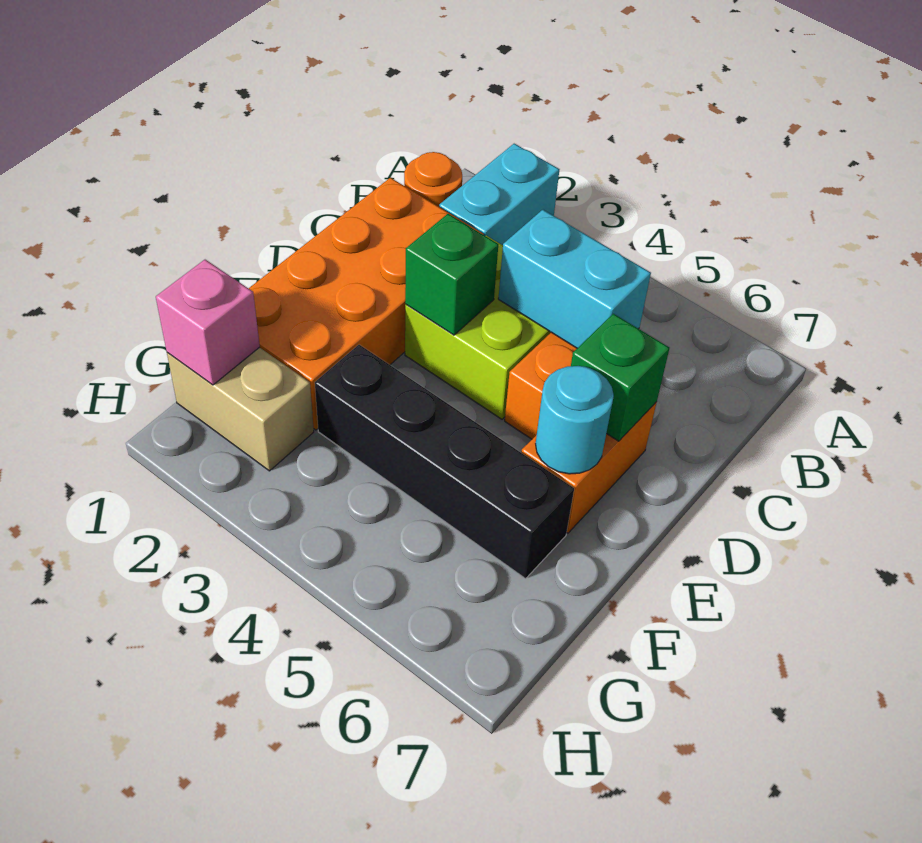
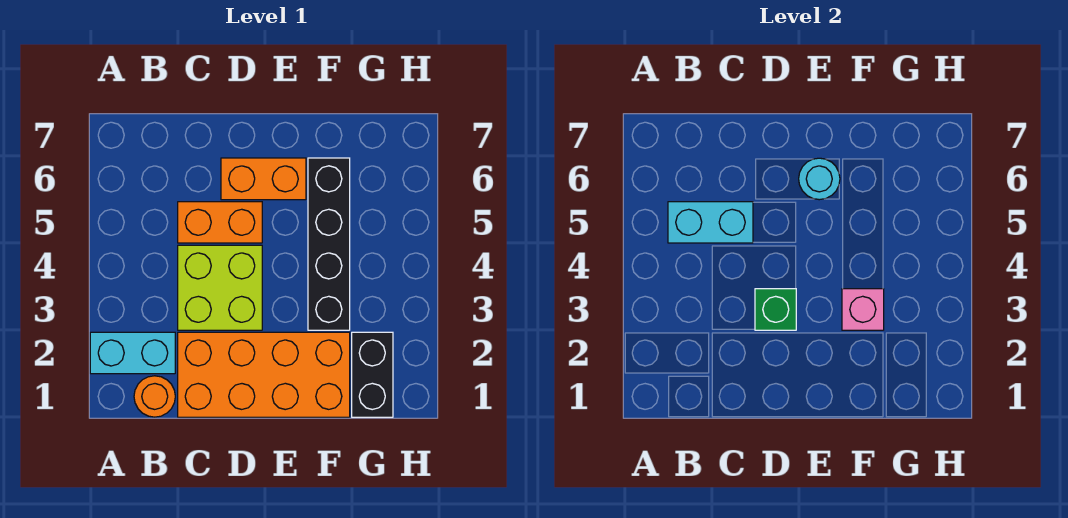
cyan 1x2 brick [498,210,651,348] -> cyan 1x2 brick turned to [668,202,753,243]
green 1x1 brick [571,314,669,441] -> none
tan 1x2 brick [167,347,314,471] -> black 1x2 brick [352,332,393,417]
pink 1x1 brick [156,260,260,385] -> pink 1x1 brick moved to [842,289,884,330]

